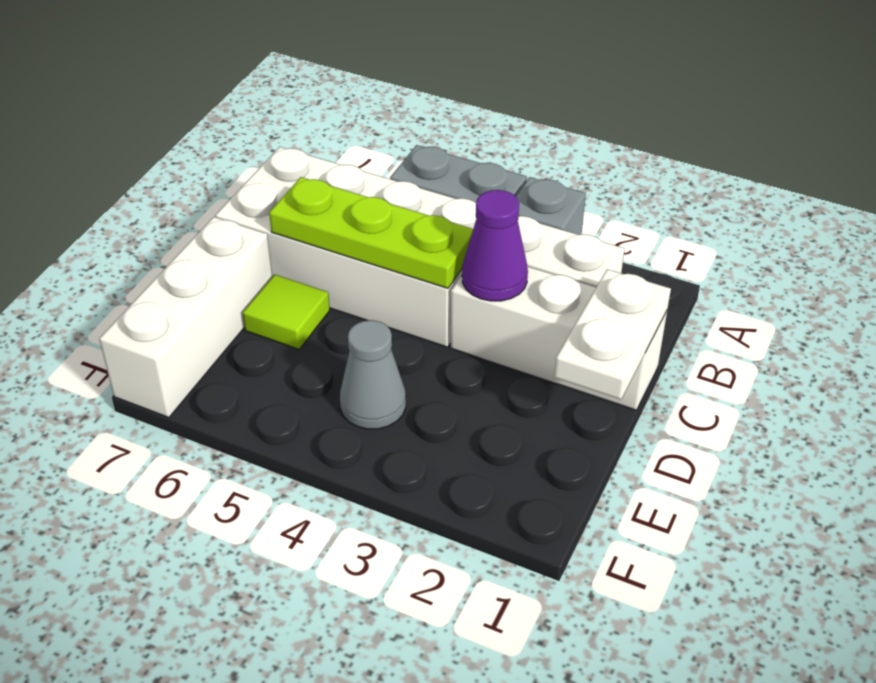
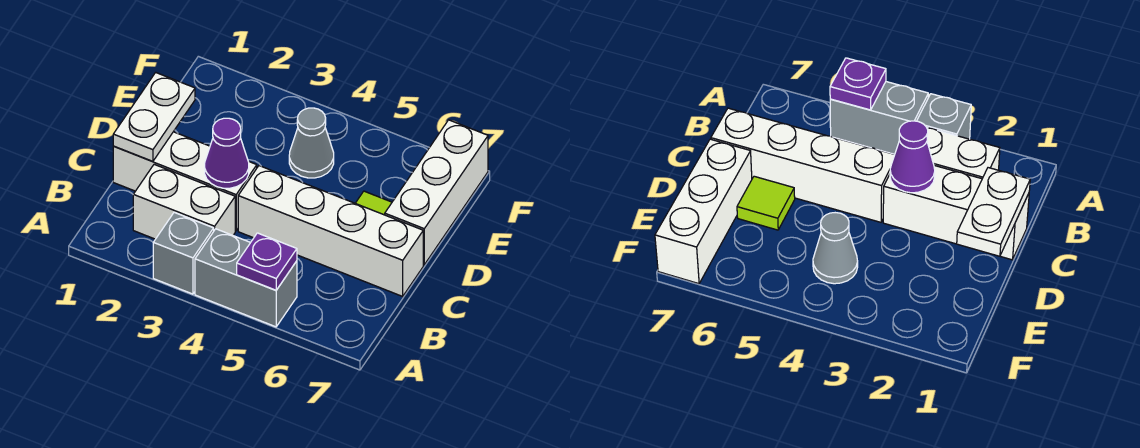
none -> purple 1x1 plate [237,233,297,290]
white 2x4 brick [215,147,476,347] -> white 1x4 brick [238,166,423,296]
lime 1x3 plate [269,177,473,288] -> none

